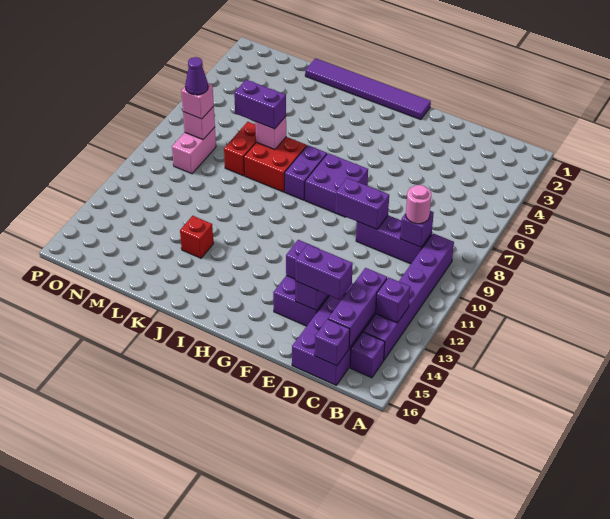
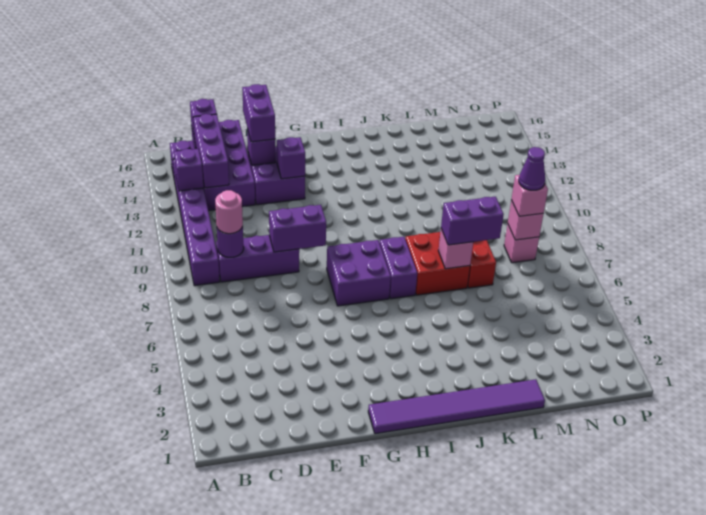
purple 1x1 brick [400,211,434,247] -> purple 1x1 round brick [217,227,244,257]
purple 1x2 brick [295,244,353,300] -> purple 1x2 brick turned to [242,84,275,142]
red 1x1 brick [180,216,213,258] -> none
pink 1x2 brick [172,127,216,174] -> pink 1x1 brick [504,224,539,263]

